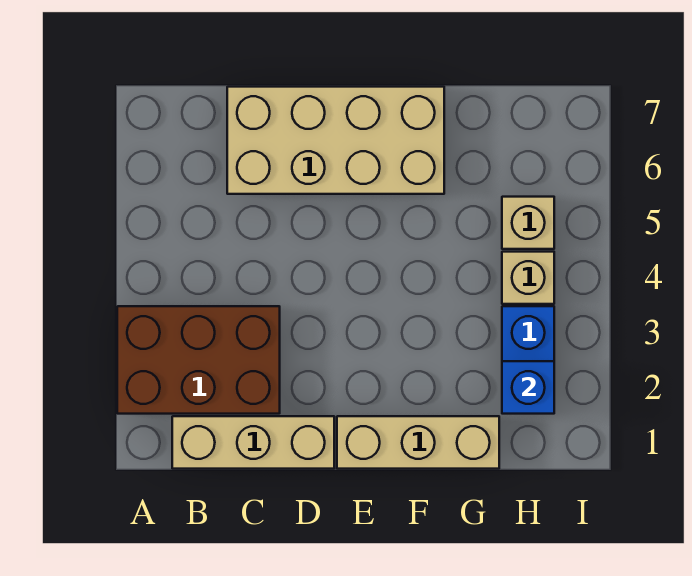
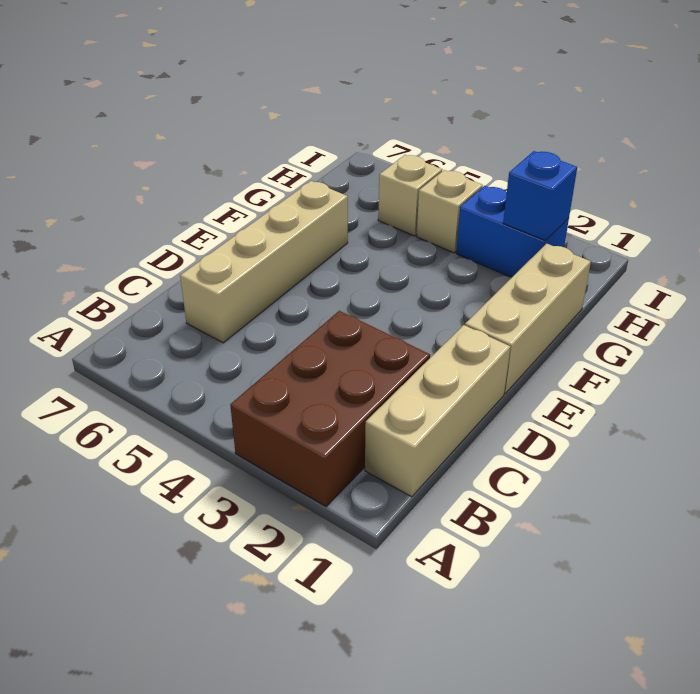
tan 2x4 brick [227,87,444,194] -> tan 1x4 brick [180,181,348,343]

